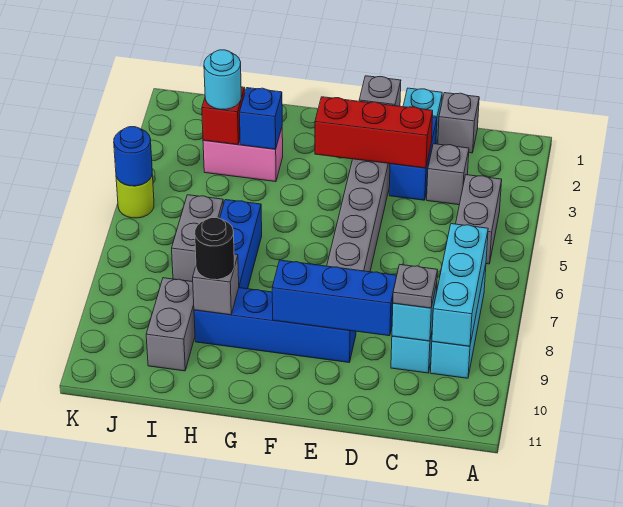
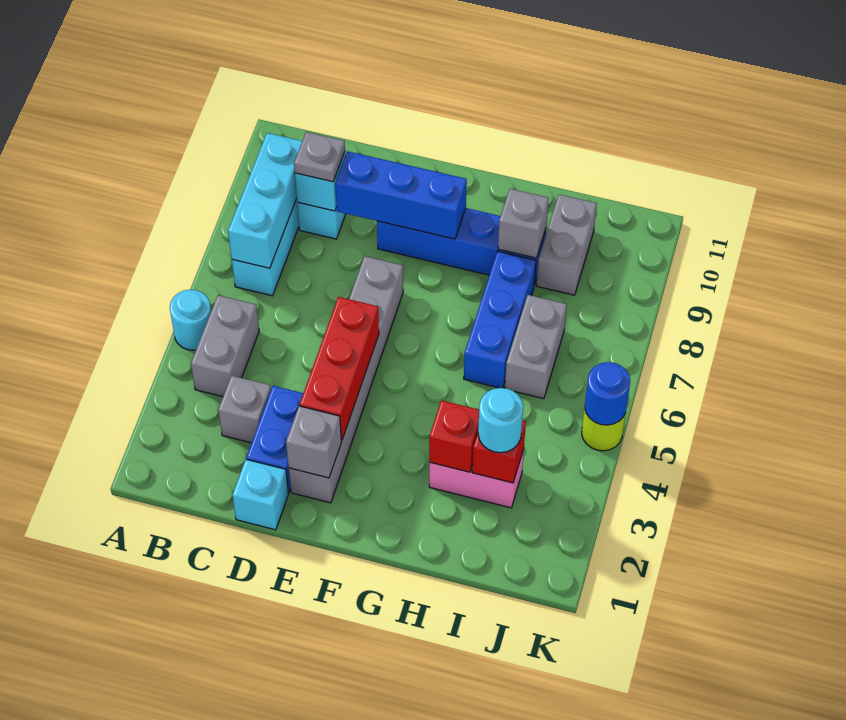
none -> cyan 1x1 round brick [170,289,211,350]
grey 1x1 brick [438,93,479,153] -> none
red 1x3 brick [315,97,433,168] -> red 1x3 brick turned to [300,297,379,440]
blue 1x1 brick [239,88,282,149] -> red 1x1 brick [429,400,479,472]
black 1x1 round brick [195,218,234,280] -> none

